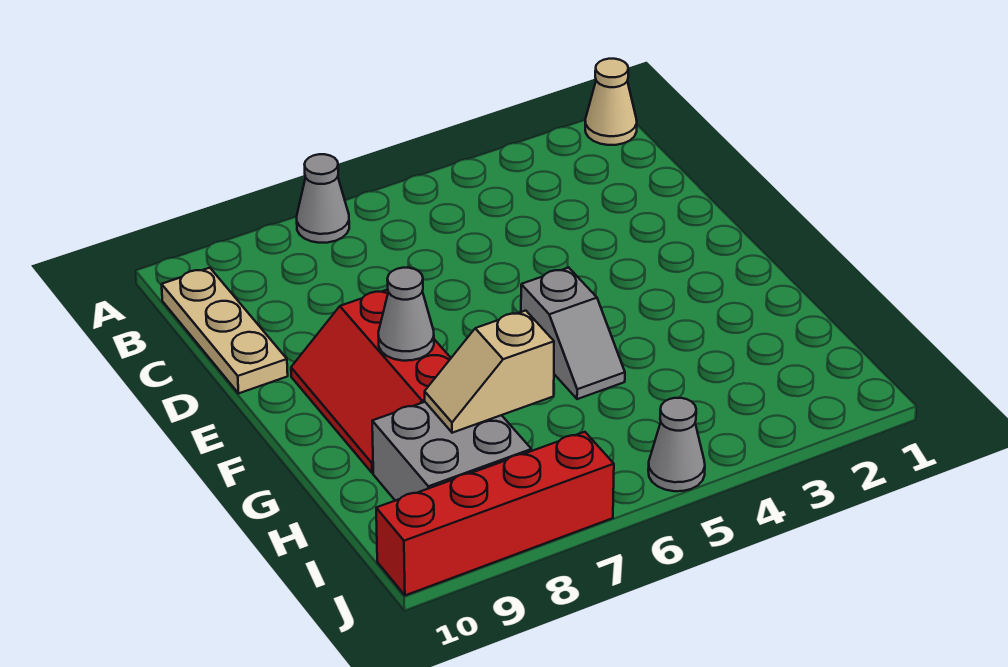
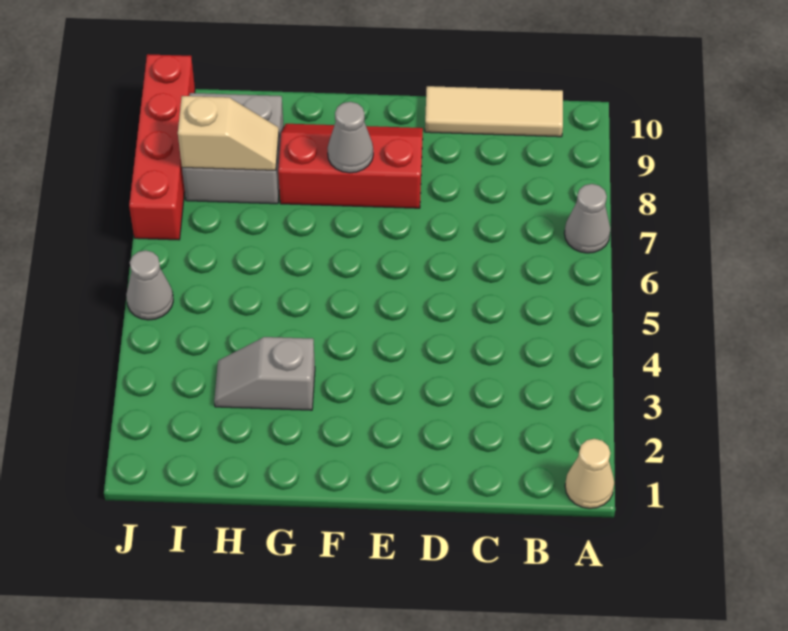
tan 1x3 plate [162,268,288,393] -> tan 1x3 tile [425,86,563,137]
grey 1x2 slope [521,268,625,399] -> grey 1x2 slope moved to [214,337,315,410]
tan 1x2 slope [425,311,554,433] -> tan 1x2 slope turned to [178,96,279,170]

